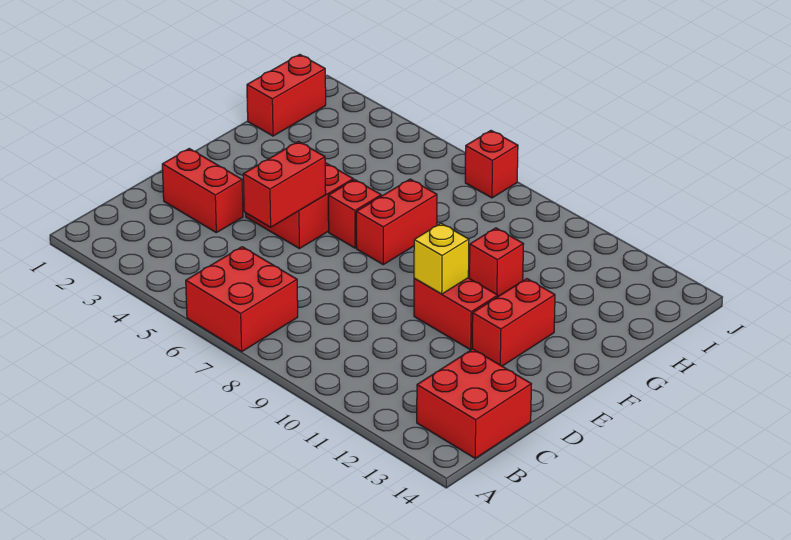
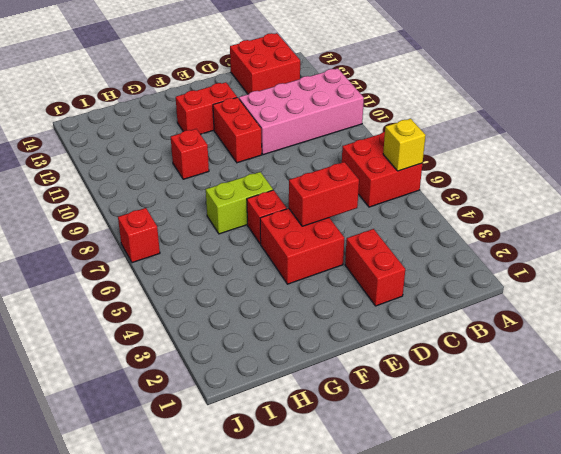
none -> pink 2x4 brick [239,68,364,155]
yellow 1x1 brick [414,223,469,294] -> yellow 1x1 brick moved to [383,119,426,171]
red 1x2 brick [356,179,437,265] -> lime 1x2 brick [206,172,273,234]
red 1x2 brick [247,54,326,136] -> none

